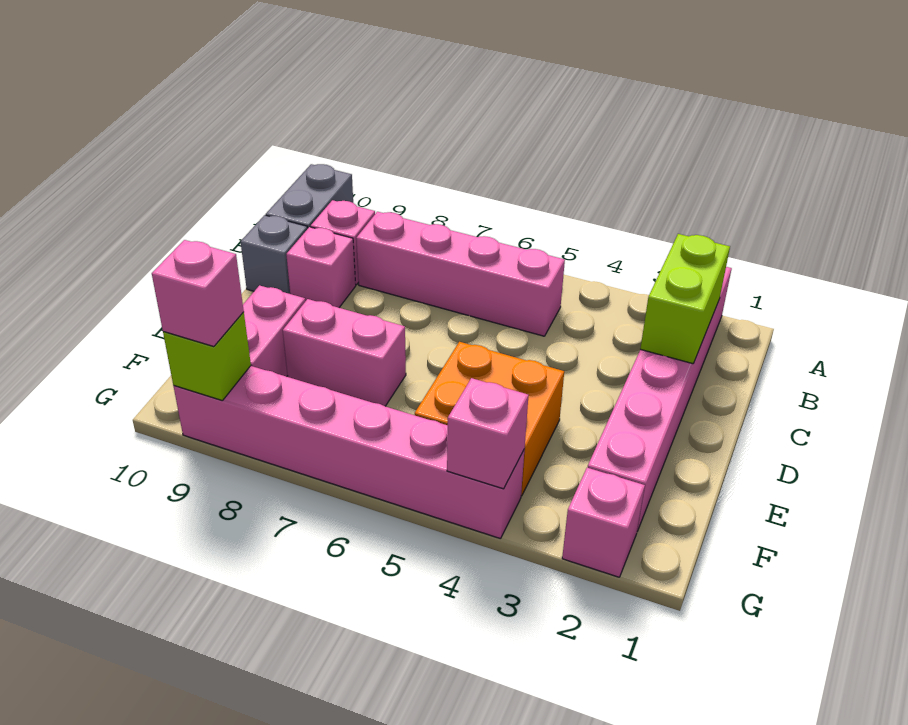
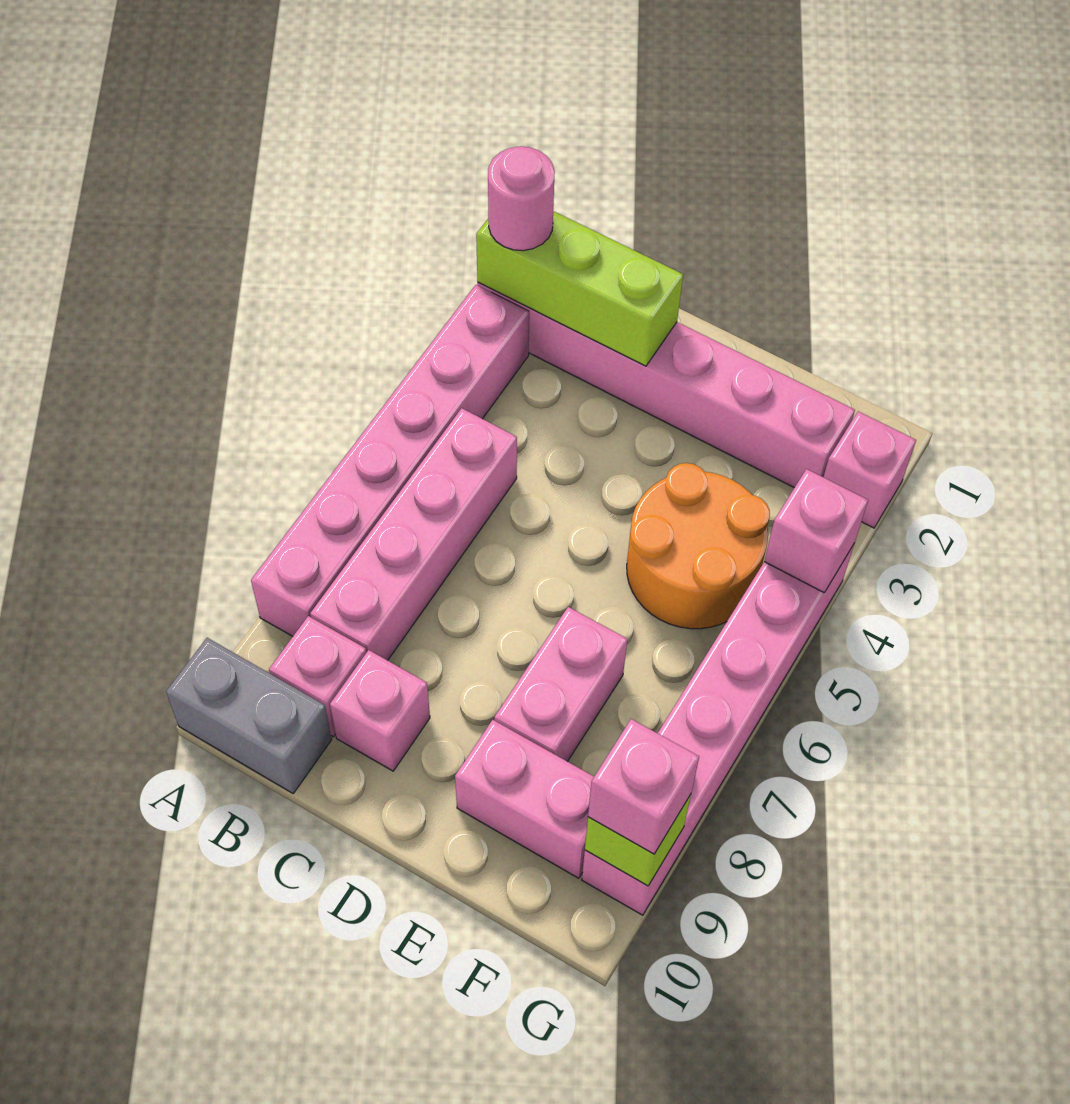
none -> pink 1x1 round brick [488,146,555,251]
none -> pink 1x6 brick [251,285,529,636]
lime 1x2 brick [640,234,730,364] -> lime 1x3 brick [476,211,683,366]
grey 1x1 brick [241,215,307,294] -> none
orange 2x2 brick [415,342,564,496] -> orange 2x2 round brick [627,463,770,629]

